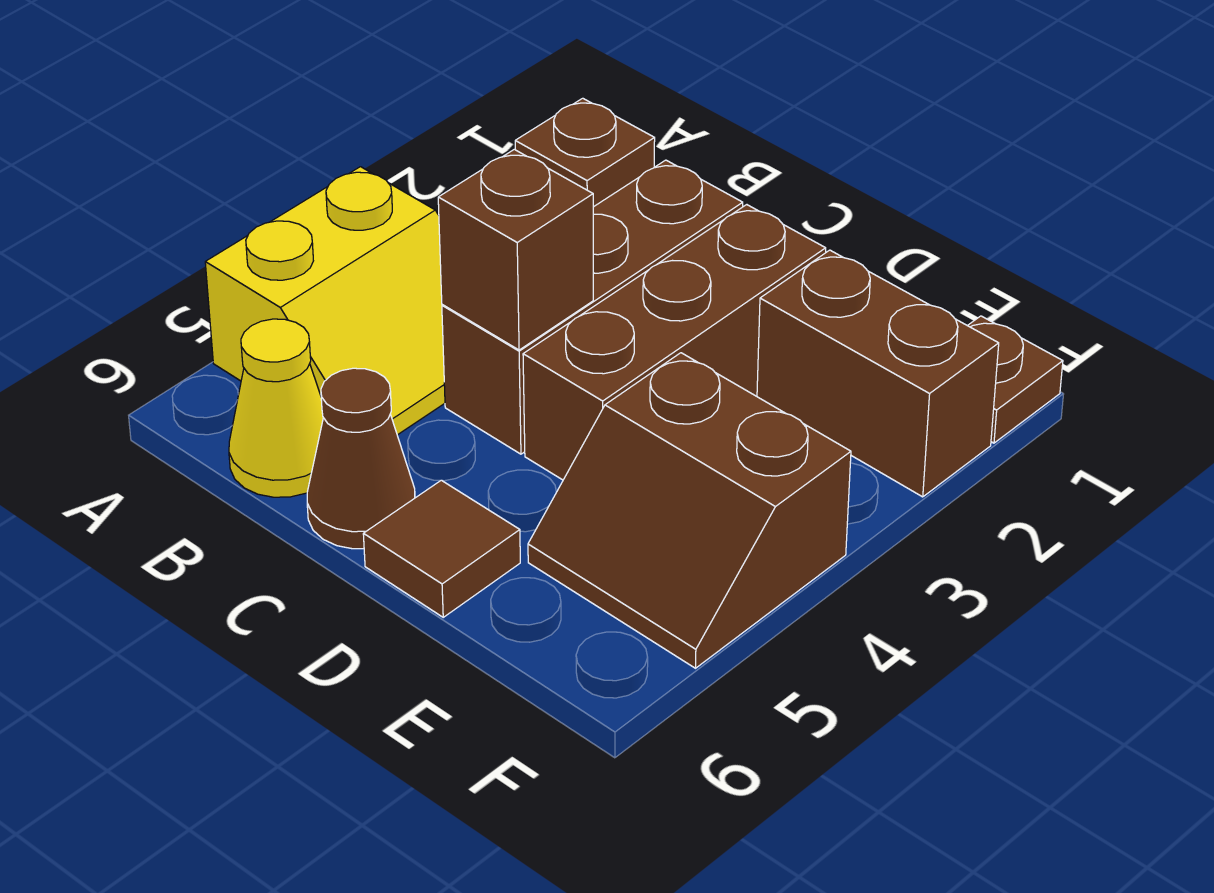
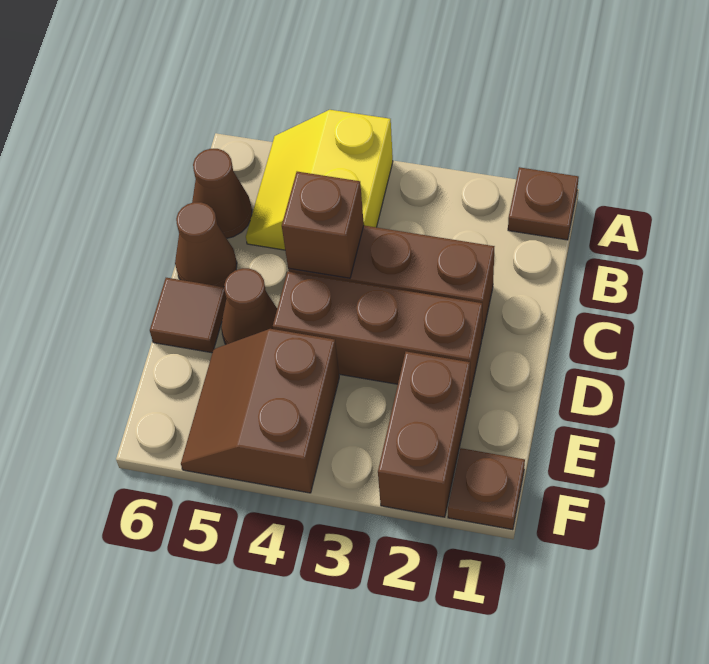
yellow 2x2 slope [205,167,445,435] -> yellow 2x2 slope turned to [246,110,393,250]
yellow 1x1 cone [229,319,323,497] -> brown 1x1 cone [192,149,252,238]
none -> brown 1x1 cone [221,268,277,344]

